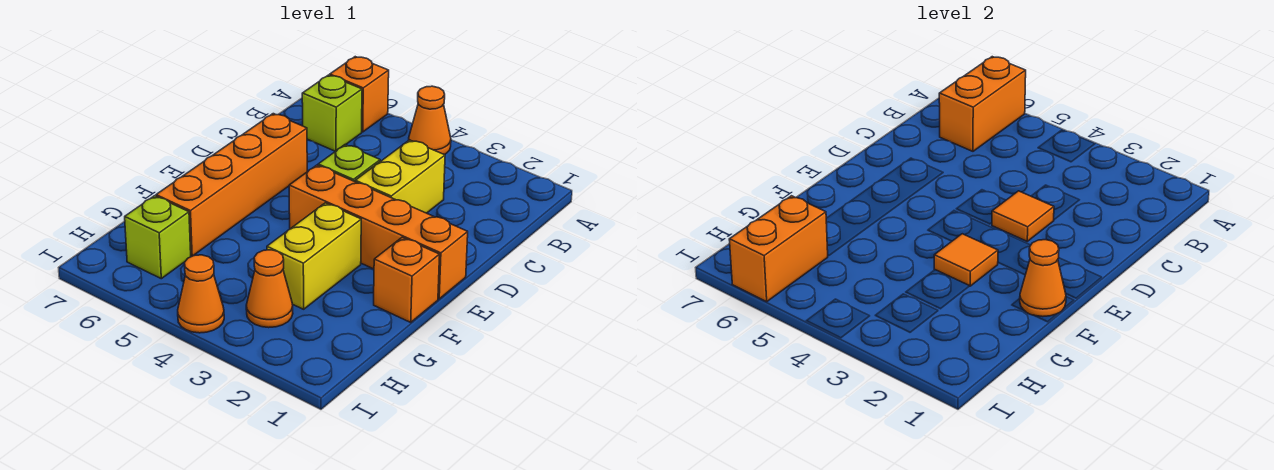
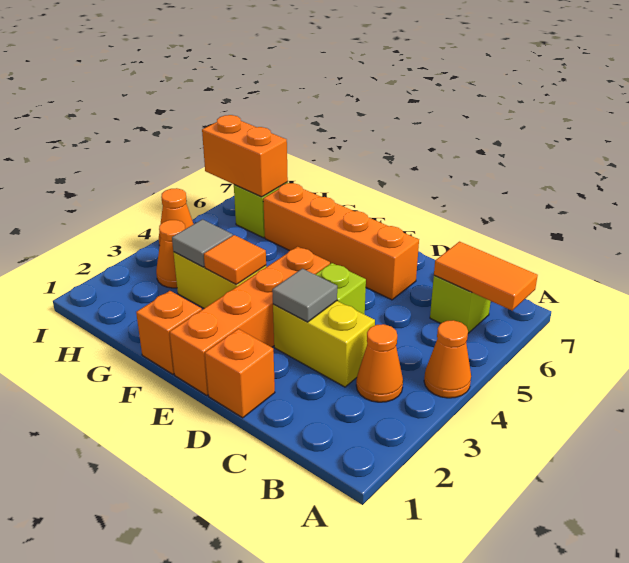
orange 1x1 brick [330,57,389,132] -> orange 1x1 brick moved to [205,329,275,418]
orange 1x2 brick [939,57,1026,151] -> orange 1x2 tile [434,242,538,311]
orange 1x1 tile [992,191,1054,241] -> grey 1x1 tile [272,268,337,322]
orange 1x1 cone [1020,240,1066,317] -> orange 1x1 cone moved to [356,324,403,402]
none -> grey 1x1 tile [172,219,233,267]

